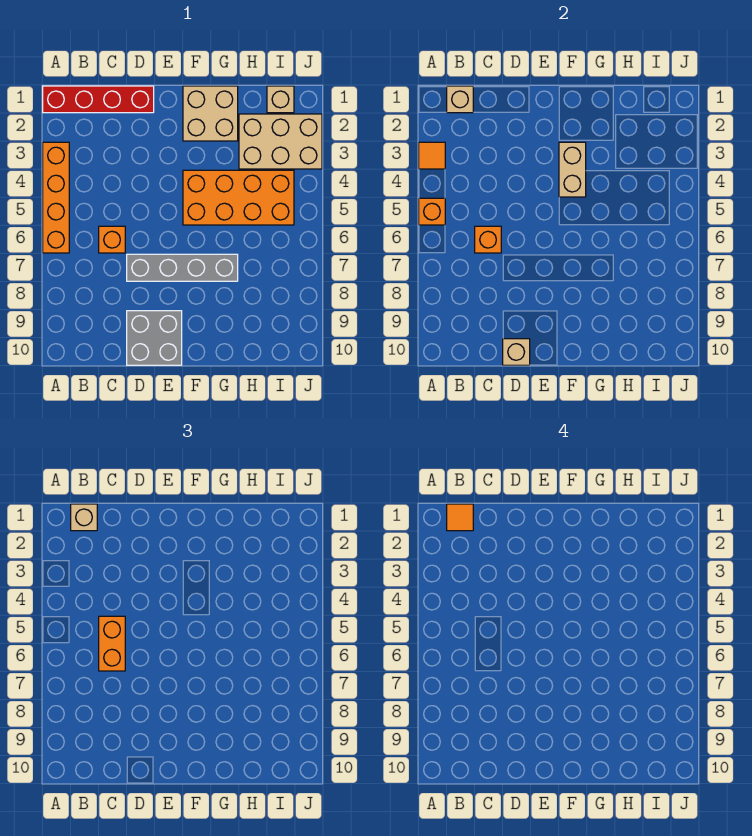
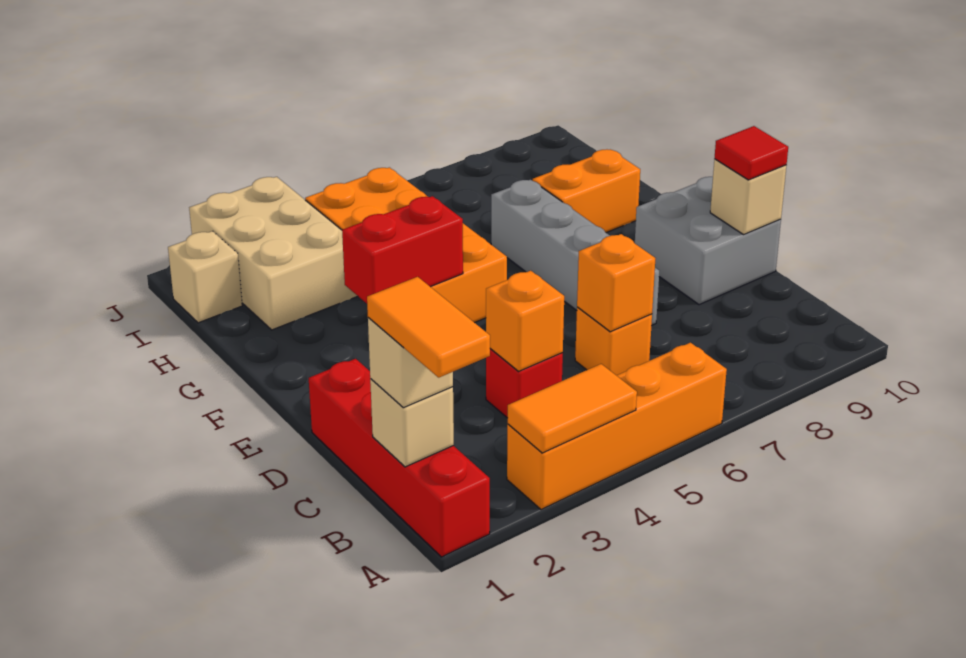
orange 1x1 tile [419,142,445,169] -> orange 1x2 tile [508,364,637,453]
orange 1x1 brick [419,198,445,225] -> orange 1x1 brick moved to [486,271,564,371]
orange 1x1 tile [447,504,473,531] -> orange 1x2 tile [367,277,490,377]
none -> red 1x1 brick [486,349,563,418]
orange 1x2 brick [99,616,125,671] -> orange 1x2 brick moved to [533,149,640,233]
none -> red 1x1 tile [714,126,788,180]
tan 2x2 brick [183,86,238,141] -> none
tan 1x2 brick [559,142,586,197] -> red 1x2 brick [342,196,463,303]

